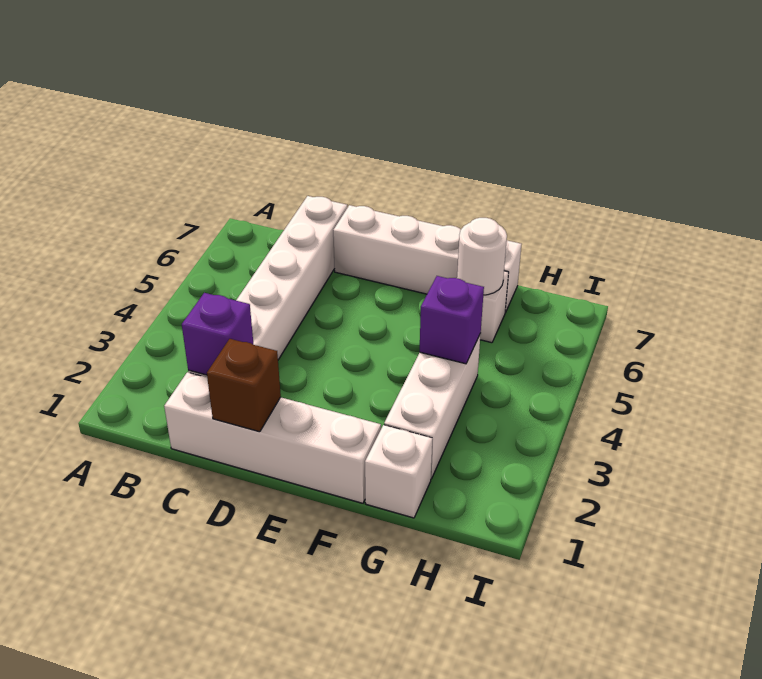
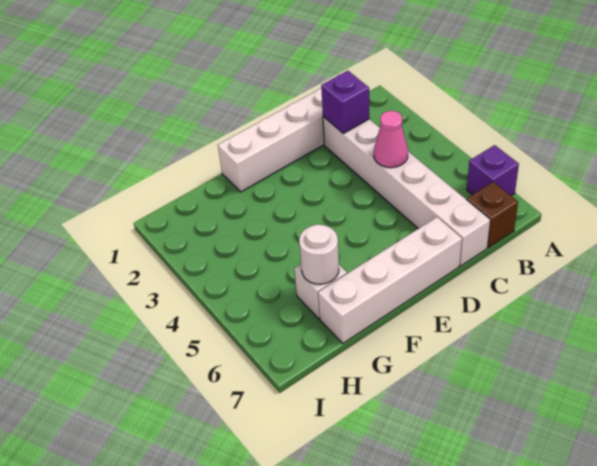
none -> pink 1x1 cone [374,111,408,168]
brown 1x1 brick [207,339,281,432] -> brown 1x1 brick moved to [467,182,518,248]
white 1x1 brick [365,425,432,518] -> none
white 1x3 brick [384,334,481,479] -> none
purple 1x1 brick [420,276,484,364] -> purple 1x1 brick moved to [467,145,519,196]

